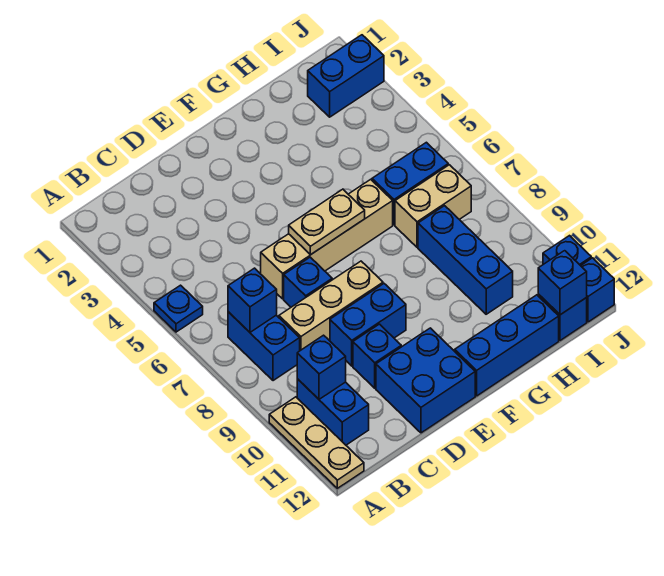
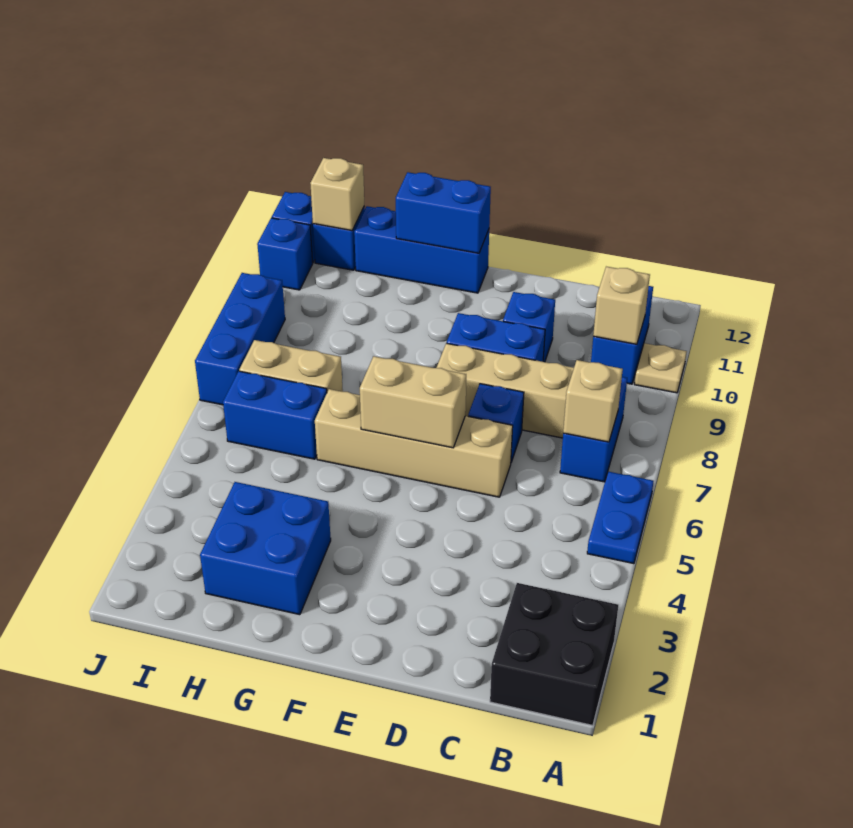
none -> black 2x2 brick [490,583,618,725]
blue 1x1 plate [154,285,203,332] -> blue 1x2 plate [587,472,653,564]
tan 1x3 plate [269,397,364,488] -> tan 1x1 plate [634,343,687,393]
blue 1x1 brick [228,268,277,332] -> tan 1x1 brick [563,360,623,442]
blue 1x1 brick [297,335,346,399] -> tan 1x1 brick [593,267,650,344]
blue 2x2 brick [376,328,475,433] -> blue 2x2 brick moved to [200,482,331,615]
tan 1x2 plate [289,189,365,255] -> tan 1x2 brick [360,356,466,448]
blue 1x3 brick [418,206,513,314] -> blue 1x3 brick moved to [195,273,285,405]
blue 1x2 brick [308,35,384,117] -> blue 1x2 brick moved to [396,172,491,253]
blue 1x1 brick [538,251,587,315] -> tan 1x1 brick [310,158,364,231]

